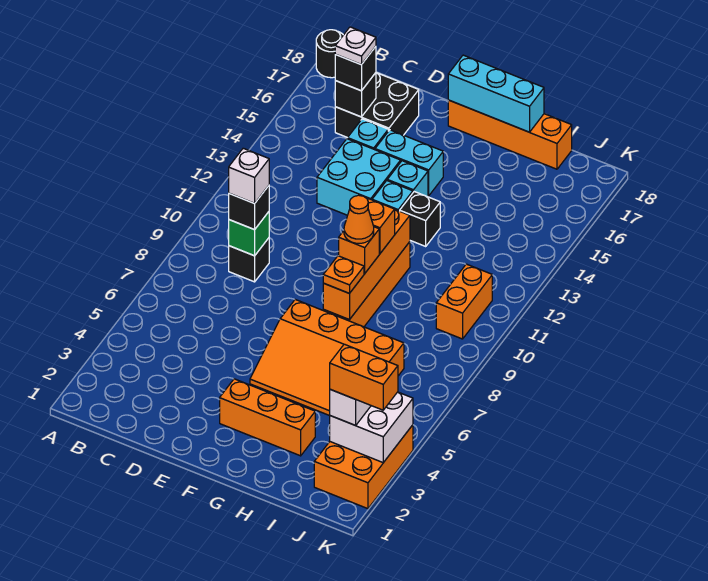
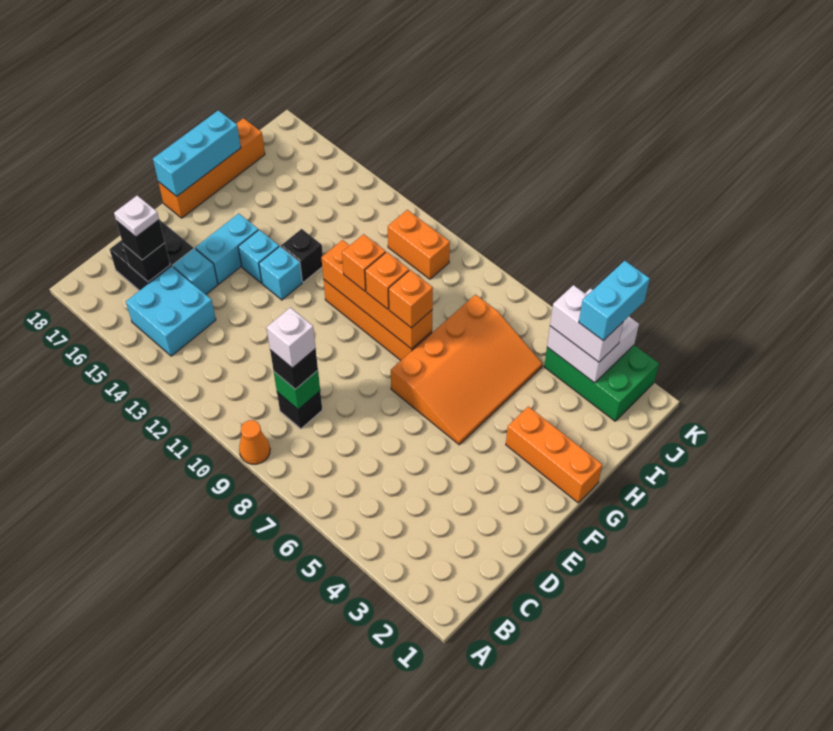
black 1x1 round brick [316,30,343,78] -> none
cyan 2x2 brick [317,139,401,215] -> cyan 2x2 brick moved to [126,266,216,356]
orange 1x3 brick [220,379,315,456] -> orange 1x3 brick turned to [506,407,602,503]
orange 1x1 plate [323,256,364,293] -> orange 1x1 brick [389,270,433,328]
orange 1x1 cone [344,195,374,243] -> orange 1x1 cone moved to [239,420,270,464]
orange 2x3 brick [314,425,413,509] -> green 2x3 brick [544,345,659,421]
orange 1x2 brick [330,344,398,410] -> cyan 1x2 brick [579,261,650,341]

